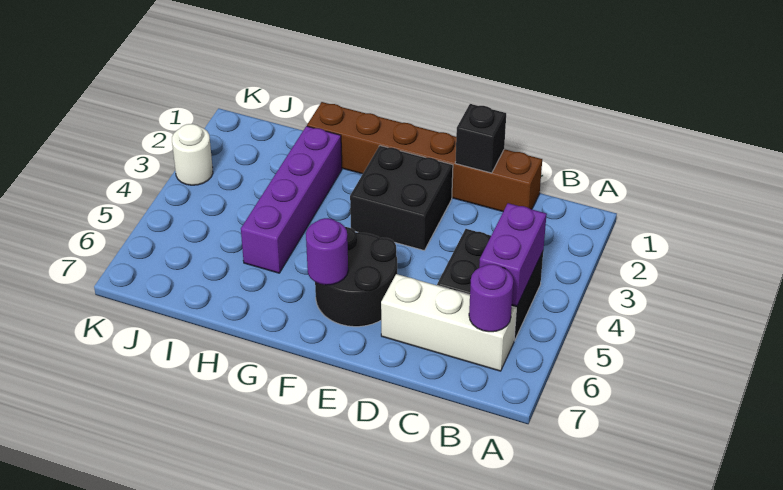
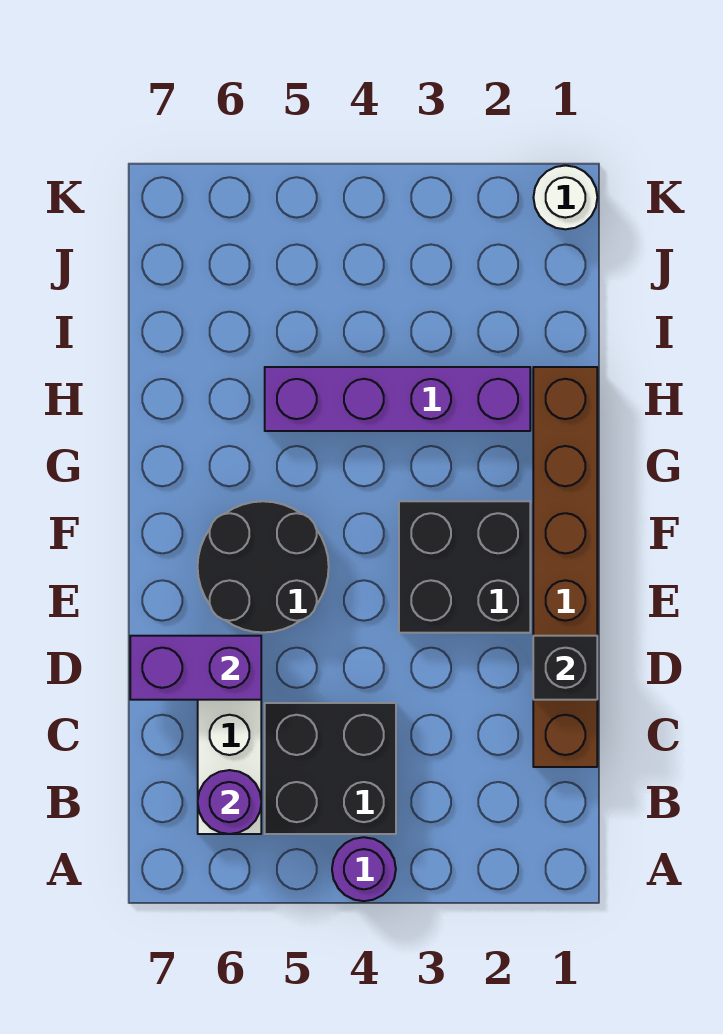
purple 1x2 brick [479,203,547,306] -> purple 1x2 brick moved to [130,636,261,700]
purple 1x1 round brick [306,218,348,285] -> purple 1x1 round brick moved to [332,837,396,901]
white 1x1 round brick [172,124,213,185] -> white 1x1 round brick moved to [533,165,597,229]

